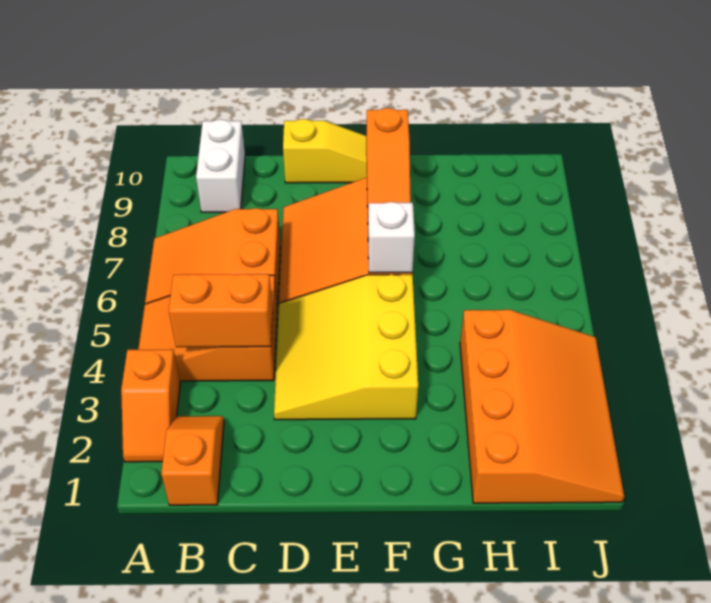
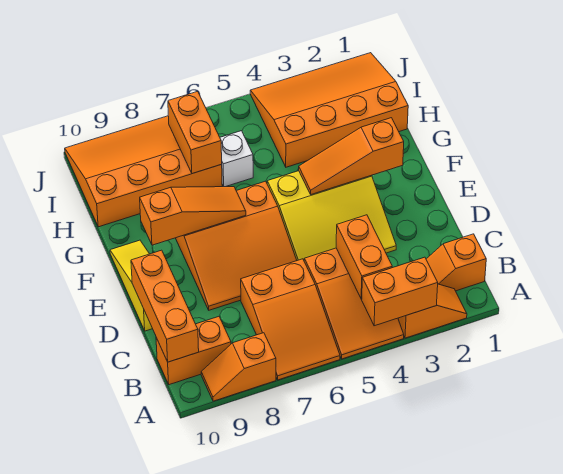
none -> orange 1x2 brick [362,257,438,326]
none -> orange 1x2 slope [201,333,276,401]
white 1x2 brick [196,119,245,212] -> orange 1x2 brick [156,317,231,385]
none -> orange 1x3 brick [131,250,199,362]
none -> orange 1x3 slope [299,118,404,194]
white 1x1 brick [368,202,415,273] -> white 1x1 brick moved to [220,131,253,187]
none -> orange 3x4 slope [65,116,222,227]
none -> orange 1x2 brick [168,91,222,174]

